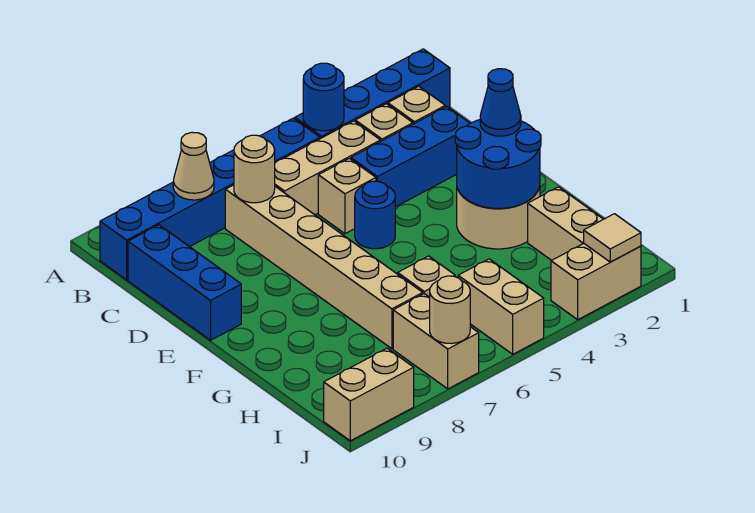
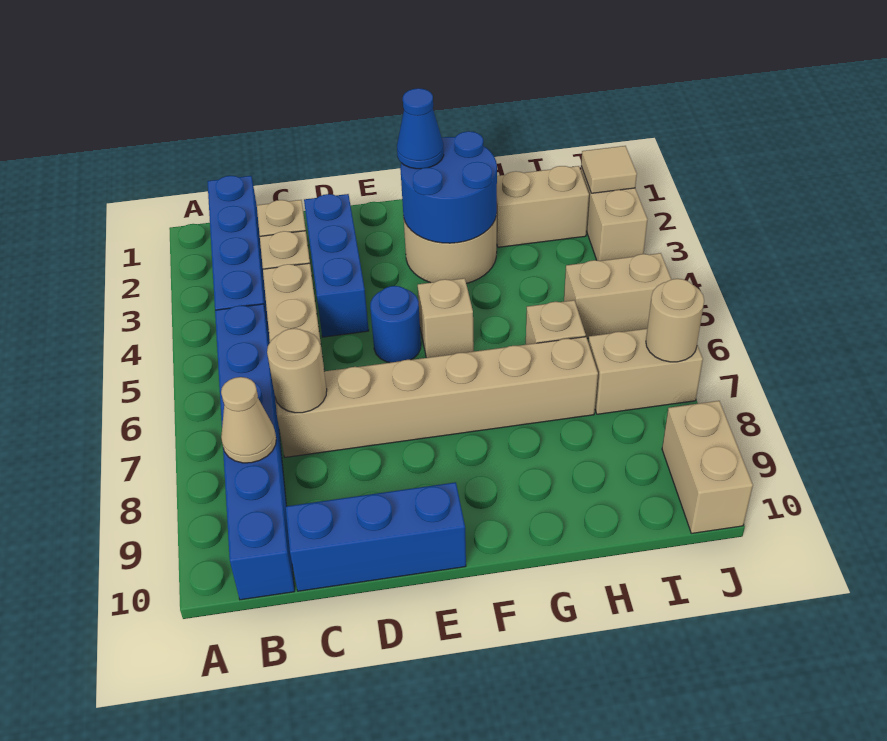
blue 1x1 round brick [303,63,344,131] -> none
tan 1x1 brick [318,158,376,234] -> tan 1x1 brick moved to [418,278,474,358]

